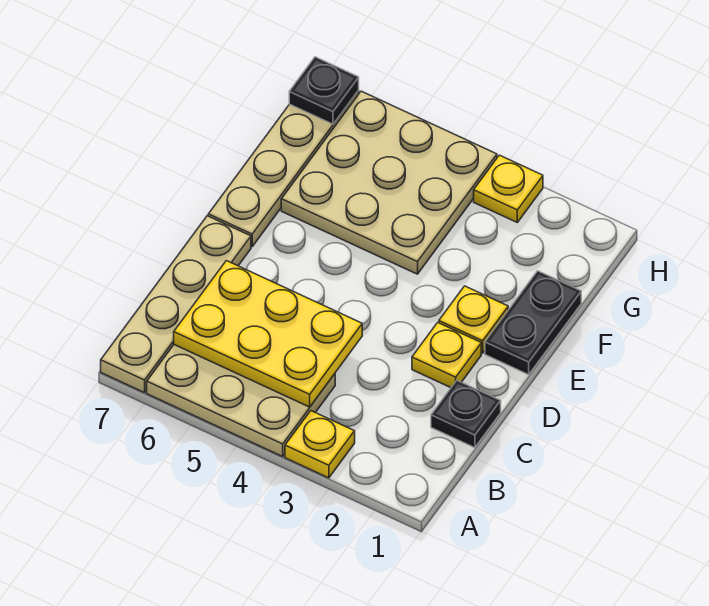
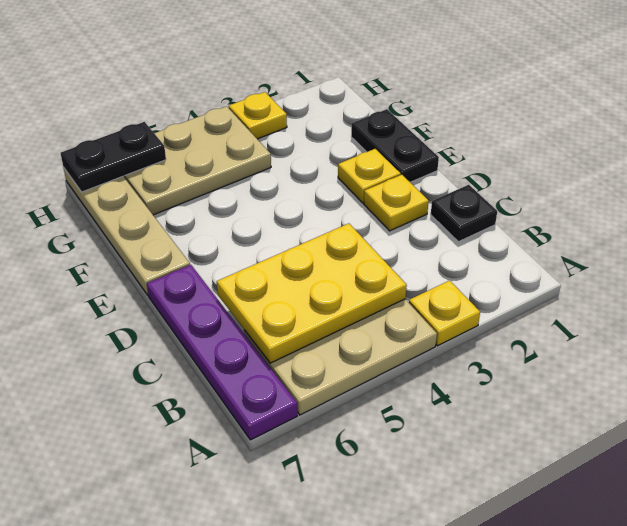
tan 1x4 plate [101,216,251,393] -> purple 1x4 plate [147,265,297,440]
tan 3x3 plate [281,91,497,274] -> tan 2x3 plate [123,106,271,215]
black 1x1 plate [289,57,359,124] -> black 1x2 plate [60,122,166,192]

